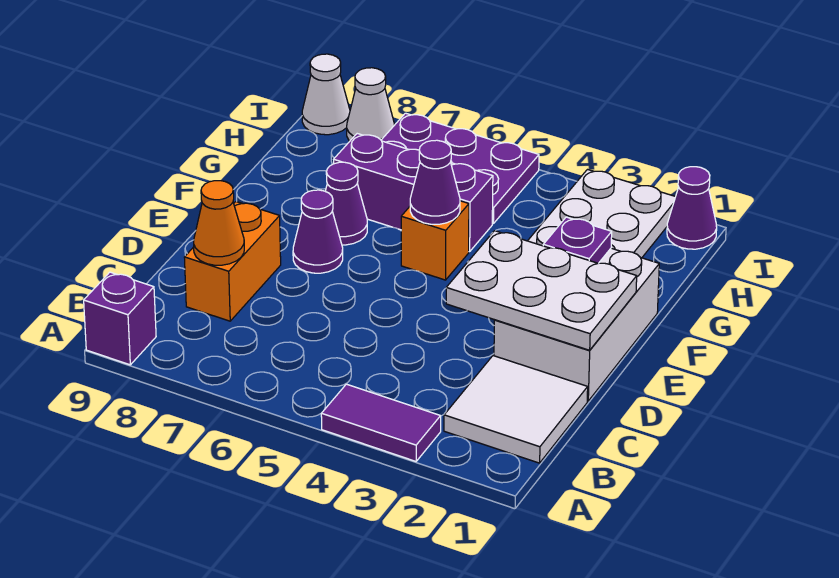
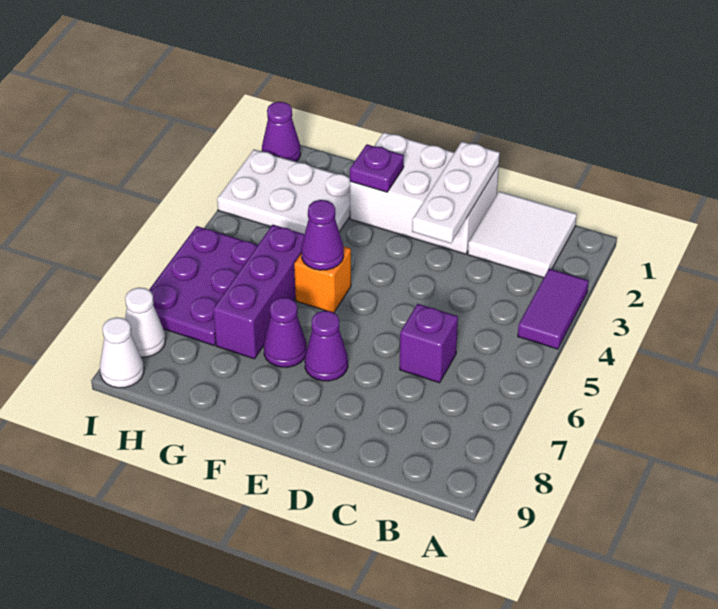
purple 1x1 brick [84,272,156,365] -> purple 1x1 brick moved to [400,304,458,383]
orange 1x2 brick [184,202,281,321] -> none
orange 1x1 cone [194,181,244,265] -> none
white 2x3 plate [446,231,637,350] -> white 1x3 plate [412,142,500,243]

